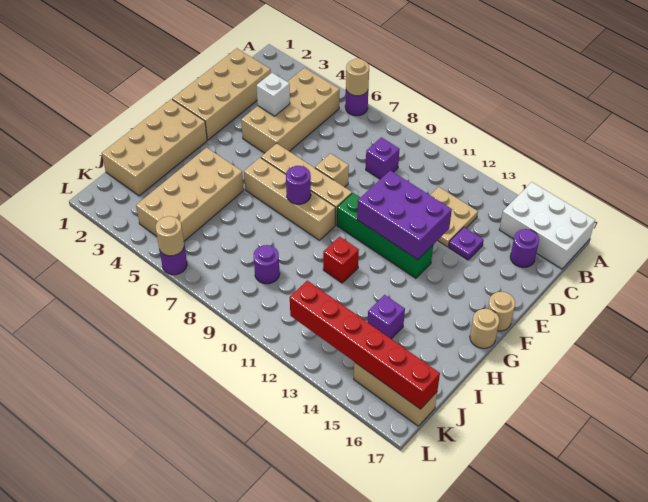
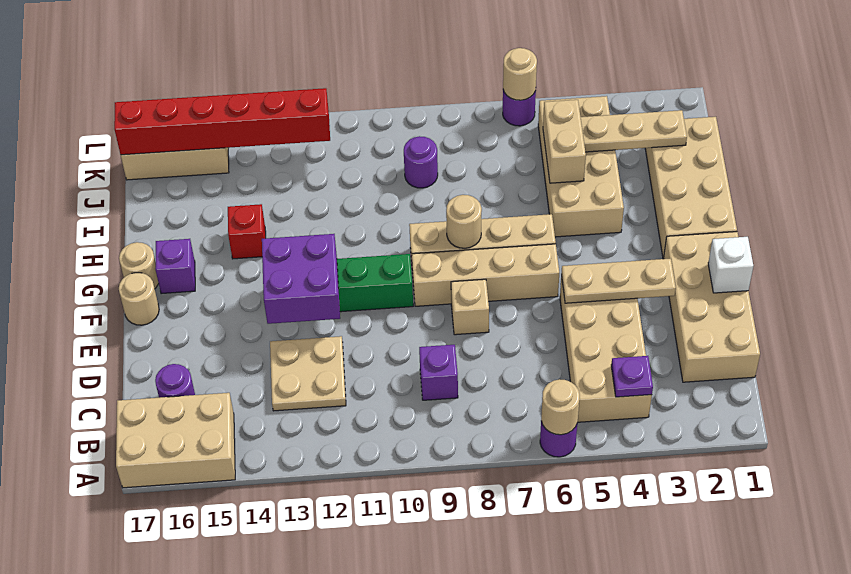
white 2x3 brick [499,182,595,269] -> tan 2x3 brick [116,393,235,488]
white 1x1 brick [256,73,290,116] -> white 1x1 brick moved to [708,237,753,293]
purple 1x1 plate [449,227,484,260] -> purple 1x1 plate moved to [611,356,653,397]
none -> tan 1x3 plate [561,258,676,303]
purple 2x3 brick [357,170,452,260] -> purple 2x2 brick [262,234,340,324]
purple 1x1 round brick [286,166,311,204] -> tan 1x1 round brick [446,195,482,248]
red 1x1 brick [323,237,359,283] -> red 1x1 brick moved to [228,204,266,259]
none -> tan 1x2 brick [543,100,586,183]
purple 1x1 brick [368,295,405,339] -> purple 1x1 brick moved to [155,239,195,294]
none -> tan 1x3 plate [581,110,687,152]

